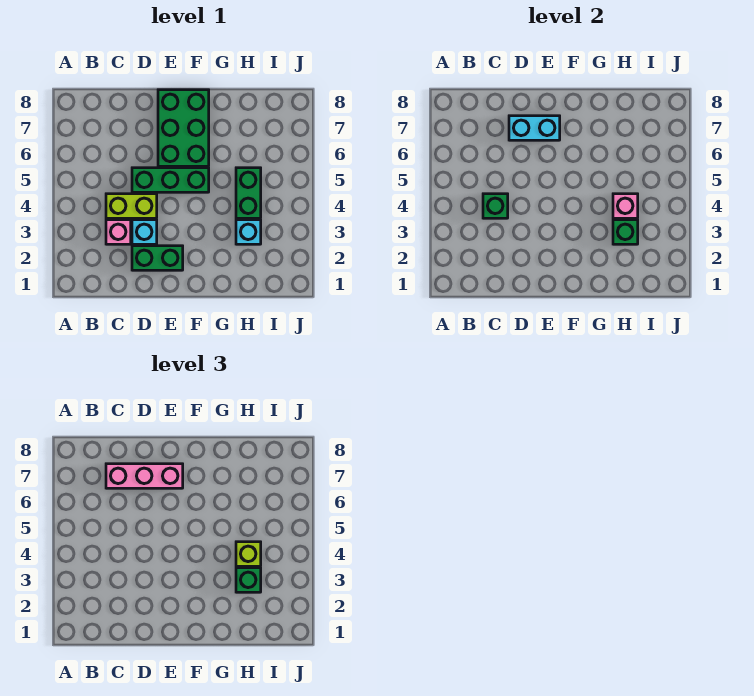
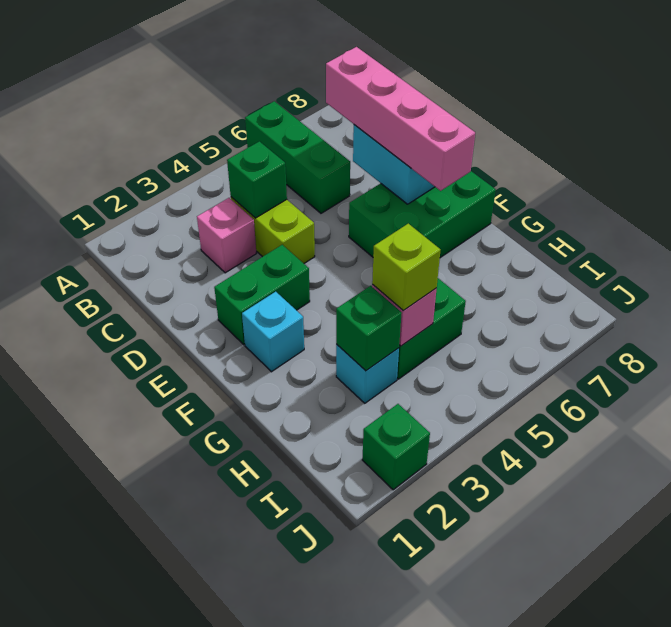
pink 1x3 brick [106,464,183,488] -> pink 1x4 brick [326,47,475,191]
green 1x2 brick [132,246,183,270] -> green 1x2 brick turned to [214,245,310,345]
cyan 1x1 brick [132,220,157,244] -> cyan 1x1 brick moved to [242,292,304,372]
green 1x3 brick [132,168,209,192] -> green 1x3 brick moved to [245,101,350,213]
green 1x1 brick [236,568,261,592] -> green 1x1 brick moved to [363,404,430,490]

